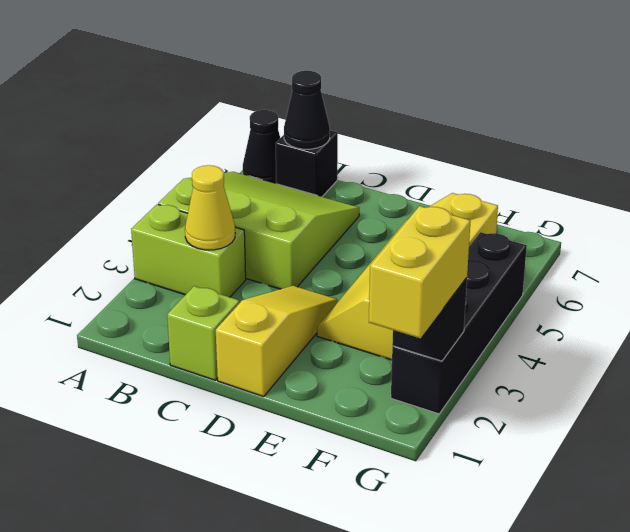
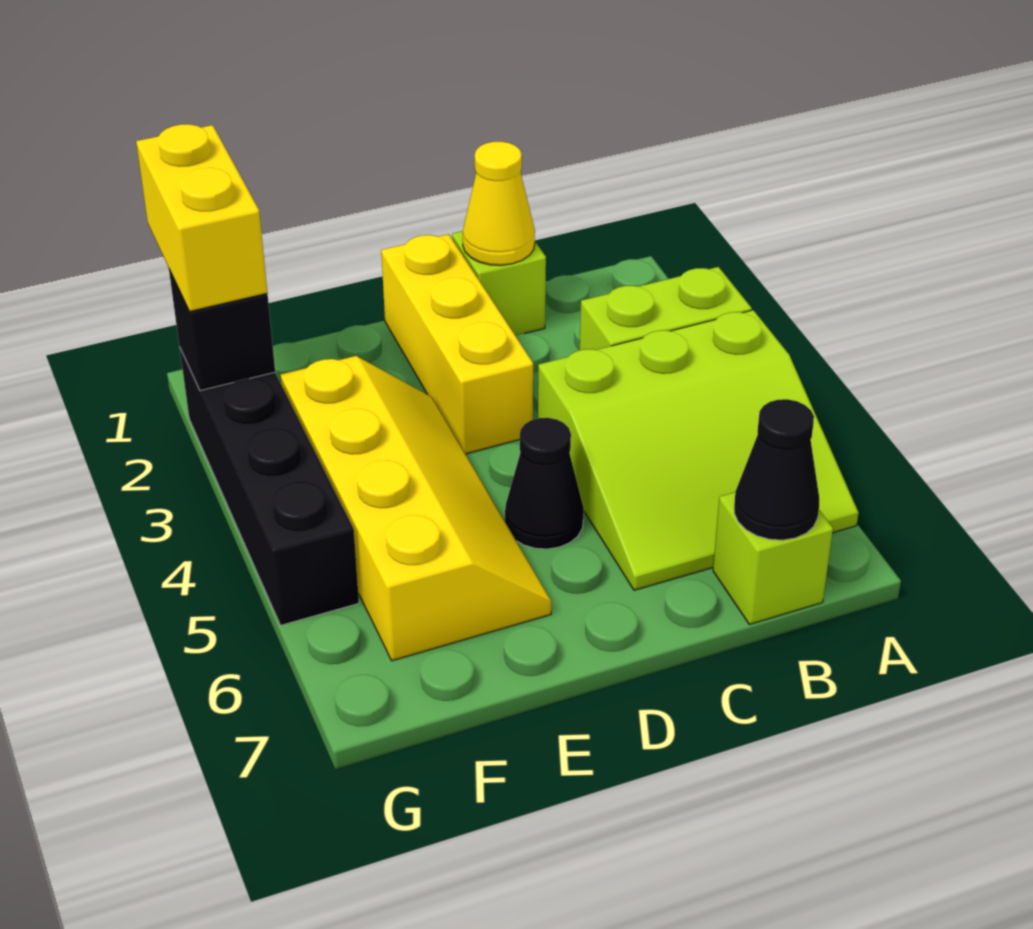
black 1x1 cone [243,110,280,184] -> black 1x1 cone moved to [505,418,584,549]
yellow 1x1 cone [185,165,235,250] -> yellow 1x1 cone moved to [463,141,535,265]
black 1x1 brick [276,130,338,197] -> lime 1x1 brick [713,492,833,624]
yellow 1x3 slope [216,286,337,397] -> yellow 1x3 brick [381,234,533,454]

